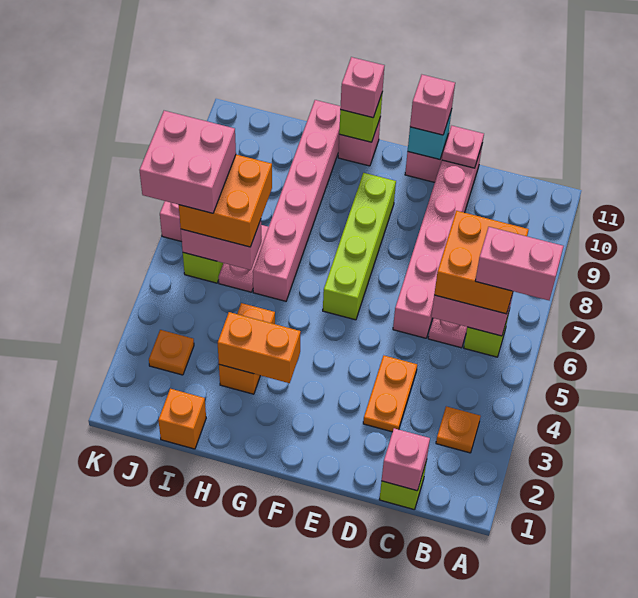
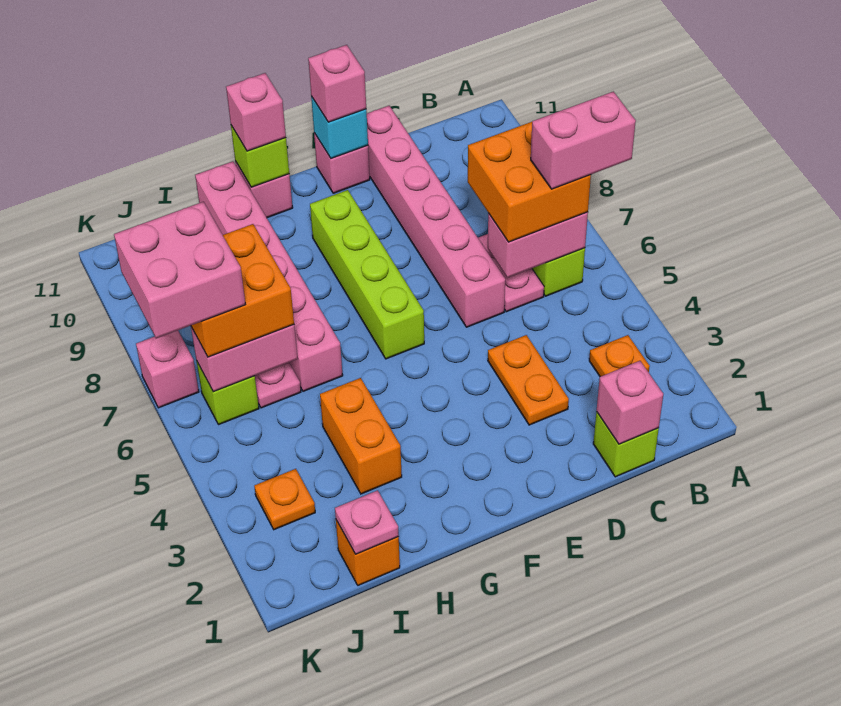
pink 1x1 plate [442,126,484,168] -> pink 1x1 plate moved to [335,490,399,554]
orange 1x2 brick [218,312,301,383] -> none

